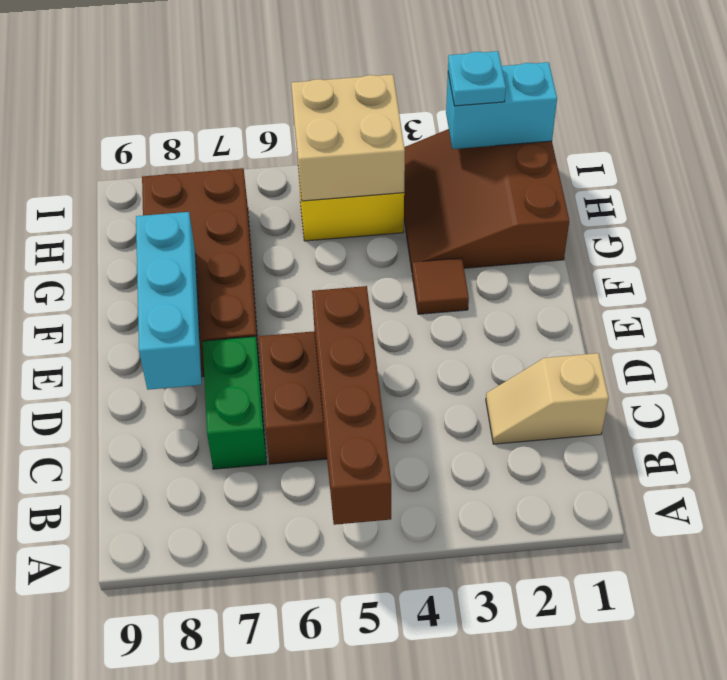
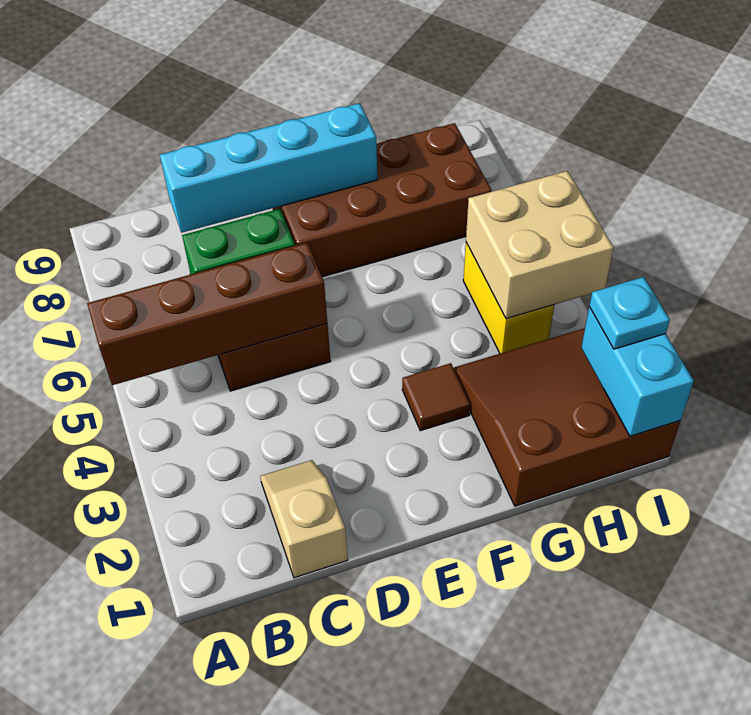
cyan 1x3 brick [136,212,202,390] -> cyan 1x4 brick [160,103,377,233]

